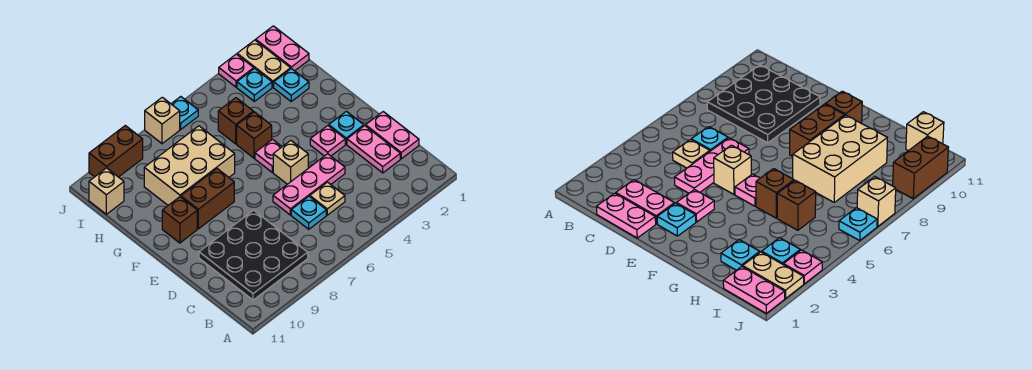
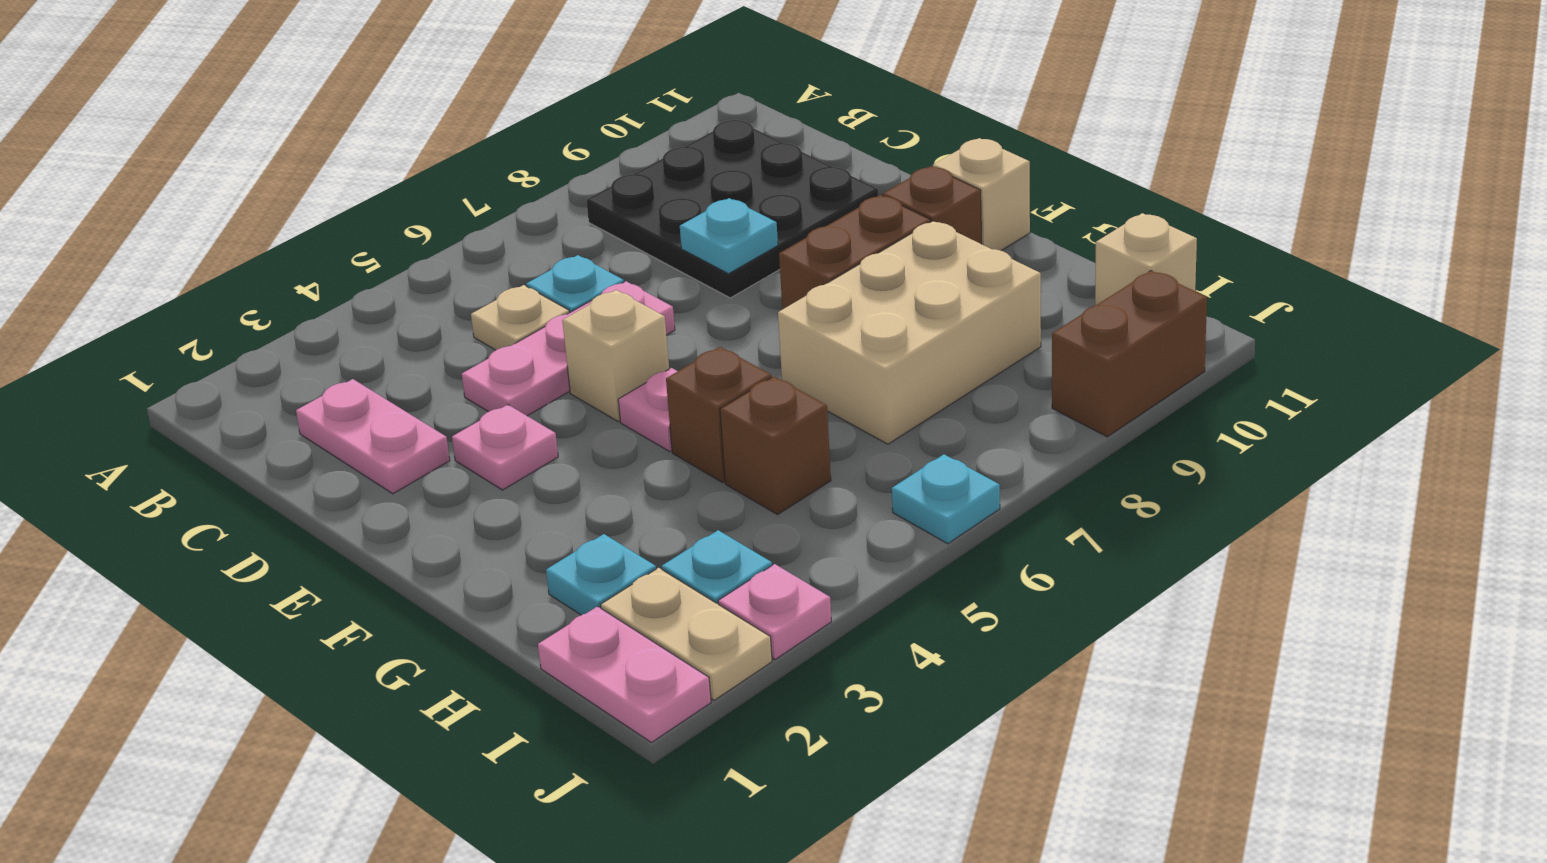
pink 1x2 plate [366,112,419,159] -> none
cyan 1x1 plate [329,111,364,144] -> cyan 1x1 plate moved to [680,198,778,274]
tan 1x1 brick [145,97,180,144] -> tan 1x1 brick moved to [933,138,1030,251]

